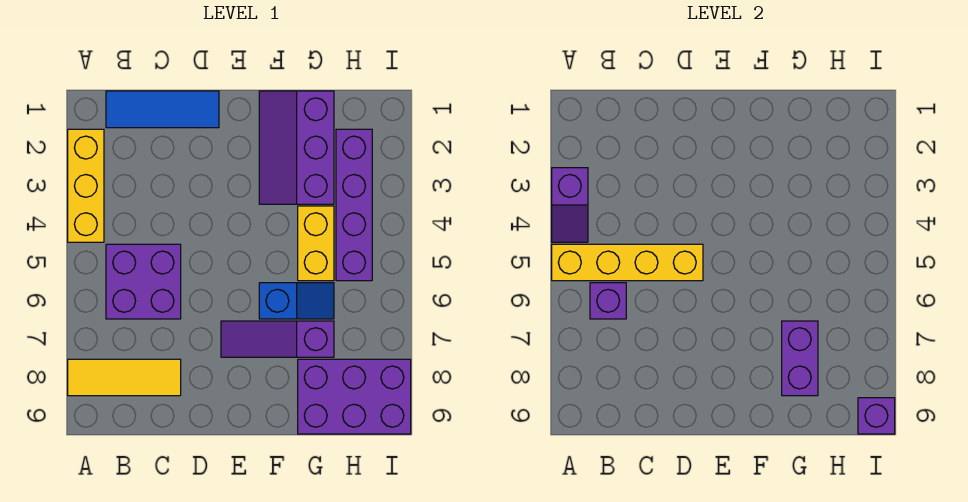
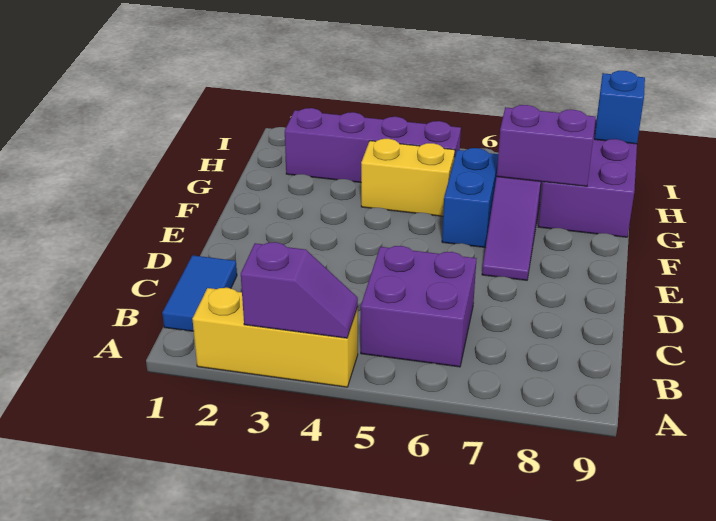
yellow 1x4 brick [552,244,703,281] -> none
yellow 1x3 tile [68,359,181,396] -> none
blue 1x3 tile [106,91,219,128] -> blue 1x2 tile [162,255,237,331]
purple 1x1 brick [590,283,626,319] -> none
purple 2x3 slope [259,91,334,204] -> none
blue 1x2 slope [259,283,334,319] -> blue 1x2 brick [442,148,498,248]
purple 1x1 brick [858,398,895,434] -> blue 1x1 brick [595,71,645,144]

